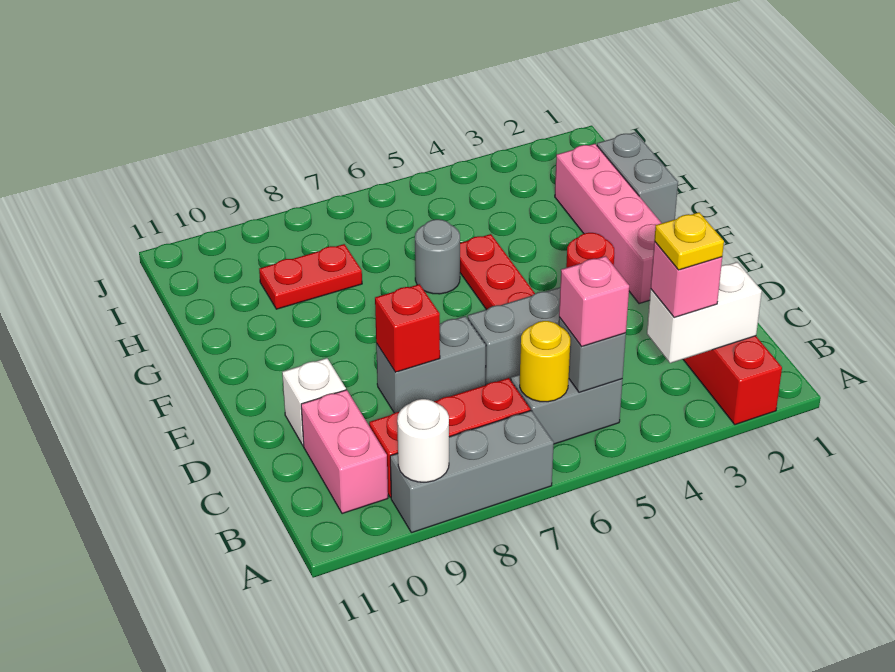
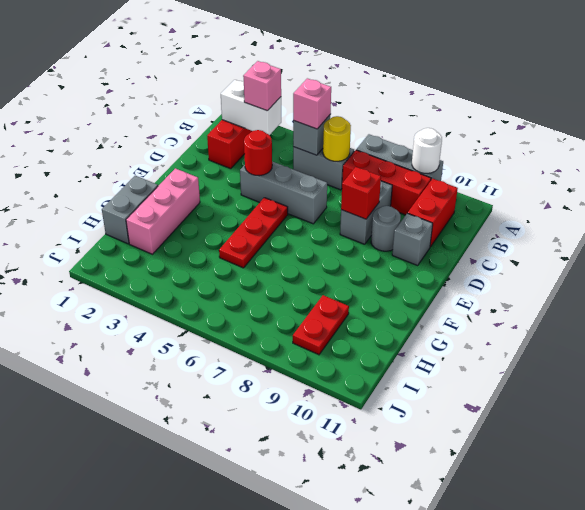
yellow 1x1 plate [654,212,724,270] -> none
pink 1x2 brick [301,390,388,514] -> red 1x2 brick [408,179,458,247]
grey 1x2 brick [376,316,486,413] -> grey 1x2 brick turned to [340,181,392,244]
white 1x1 brick [282,358,346,446] -> grey 1x1 brick [392,213,433,266]
pink 1x4 brick [555,144,661,304] -> pink 1x3 brick [126,168,200,254]
grey 1x1 round brick [415,219,460,294] -> grey 1x1 round brick moved to [371,206,401,251]
red 1x2 plate [259,244,362,309] -> red 1x2 plate turned to [293,295,349,355]

